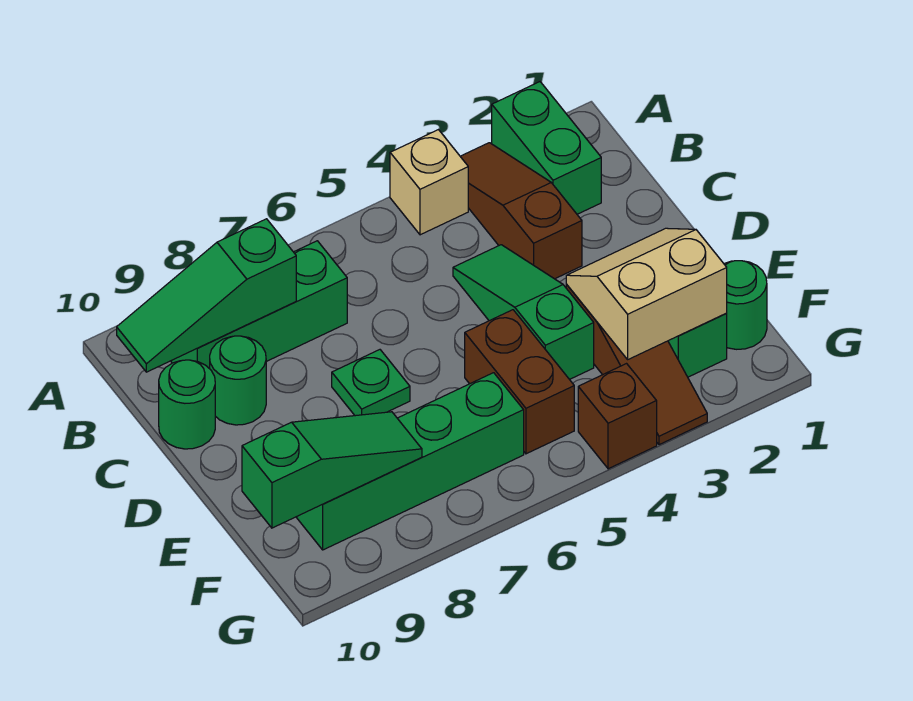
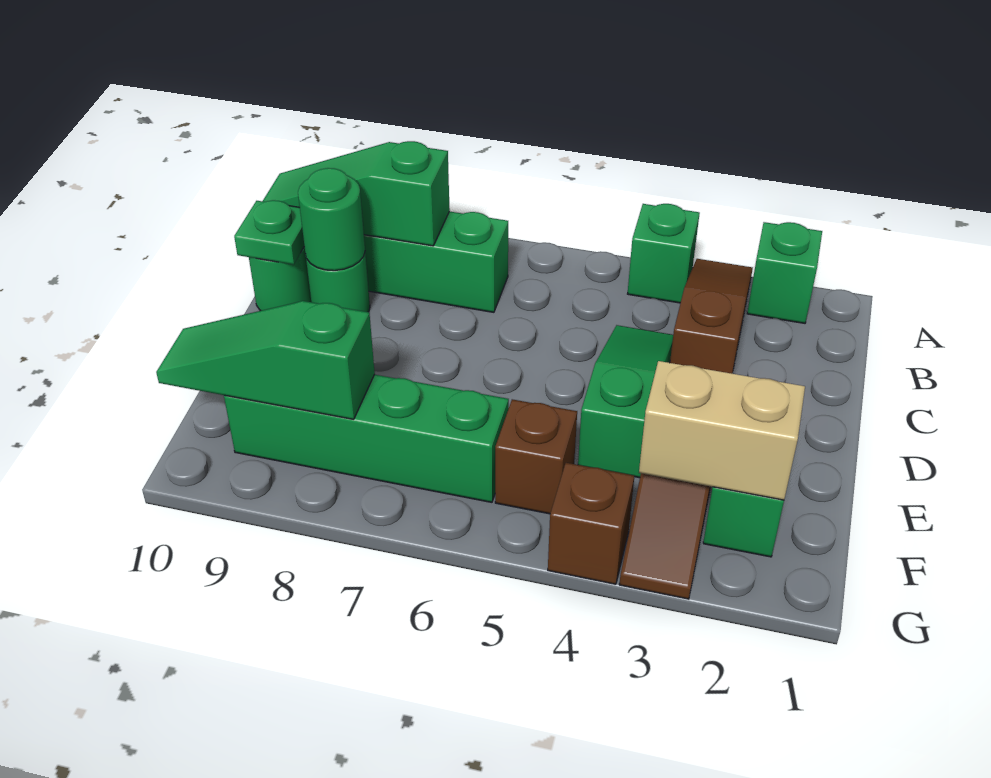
green 1x2 brick [492,82,601,214] -> green 1x1 brick [747,222,822,323]
tan 1x1 brick [390,130,468,235] -> green 1x1 brick [628,204,700,303]
green 1x1 plate [332,350,410,416] -> green 1x1 plate moved to [234,200,304,265]
brown 1x2 brick [465,310,574,454] -> brown 1x1 brick [495,399,577,514]
green 1x1 round brick [724,261,767,349] -> green 1x1 round brick moved to [298,168,365,271]
green 1x3 slope [242,412,422,528] -> green 1x3 slope turned to [156,301,375,419]

